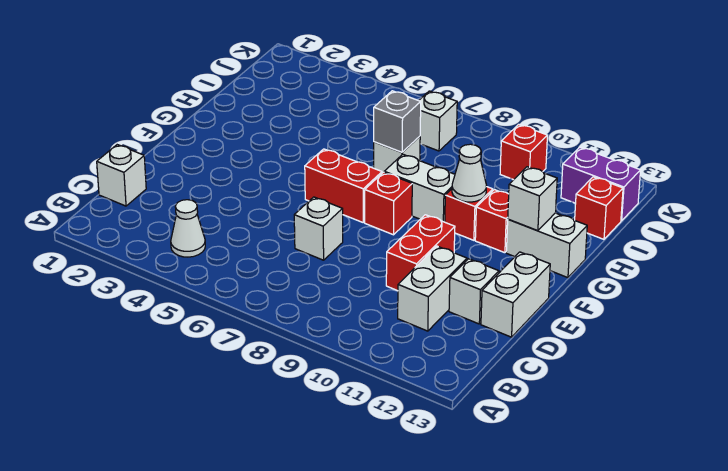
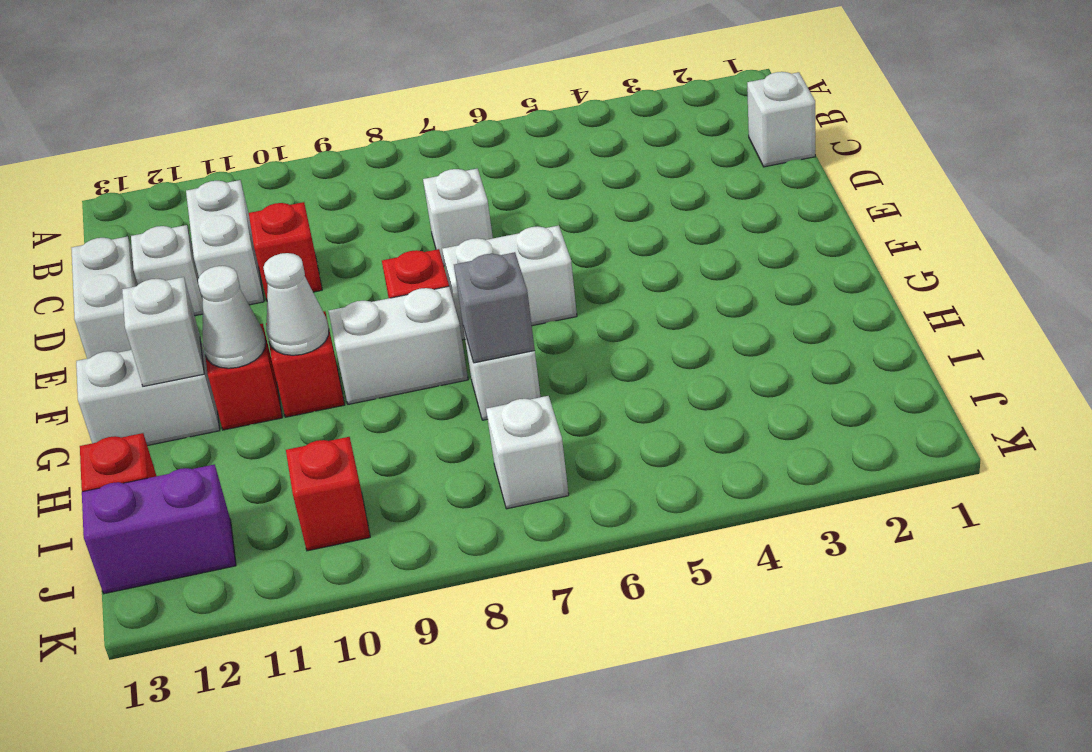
white 1x1 cone [171,200,205,257] -> white 1x1 cone moved to [198,266,266,368]
red 1x2 brick [386,215,455,291] -> red 1x1 brick [249,202,322,300]
red 1x2 brick [305,149,382,222] -> white 1x2 brick [442,225,577,340]

